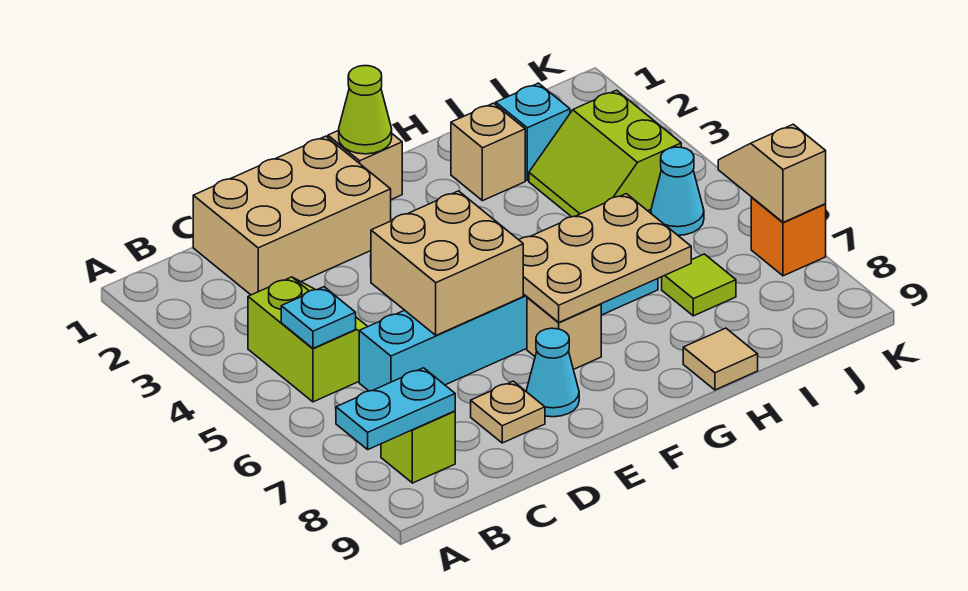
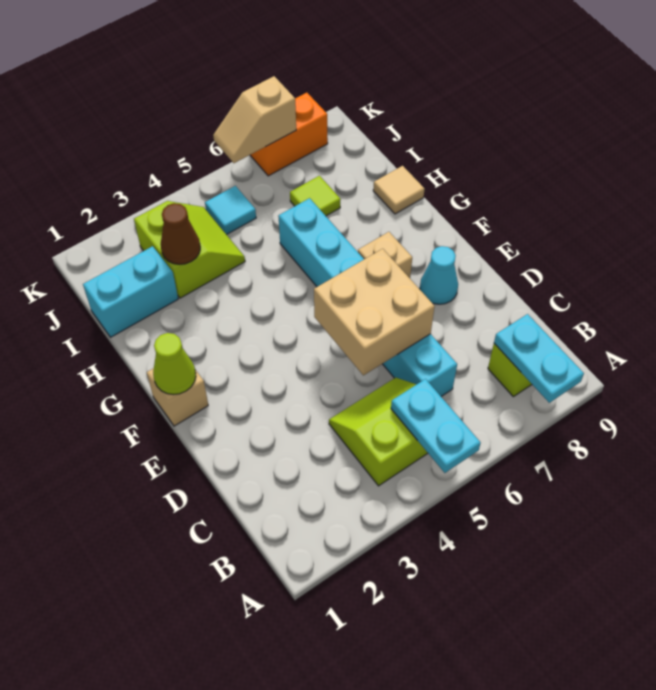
cyan 1x1 plate [281,287,356,348] -> cyan 1x2 plate [391,379,481,473]
tan 2x3 brick [193,136,391,295] -> none
tan 1x1 plate [471,381,545,443] -> none
tan 2x3 plate [519,194,691,322] -> none
tan 1x1 brick [451,103,525,201] -> none
cyan 1x1 brick [496,83,570,181] -> cyan 1x2 brick [83,246,178,337]
lime 2x2 slope [529,90,681,217] -> lime 2x2 slope turned to [134,201,245,298]
none -> brown 1x1 cone [161,203,200,264]
cyan 1x1 cone [651,147,704,235] -> cyan 1x1 tile [205,186,256,234]
orange 1x1 brick [751,198,826,276] -> orange 1x2 brick [250,93,328,176]

